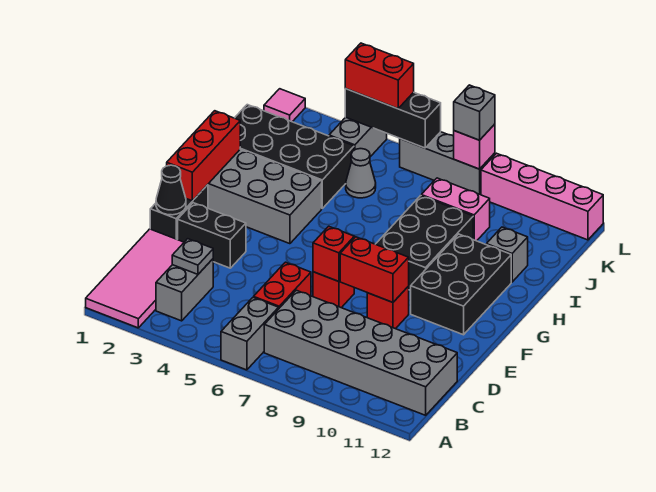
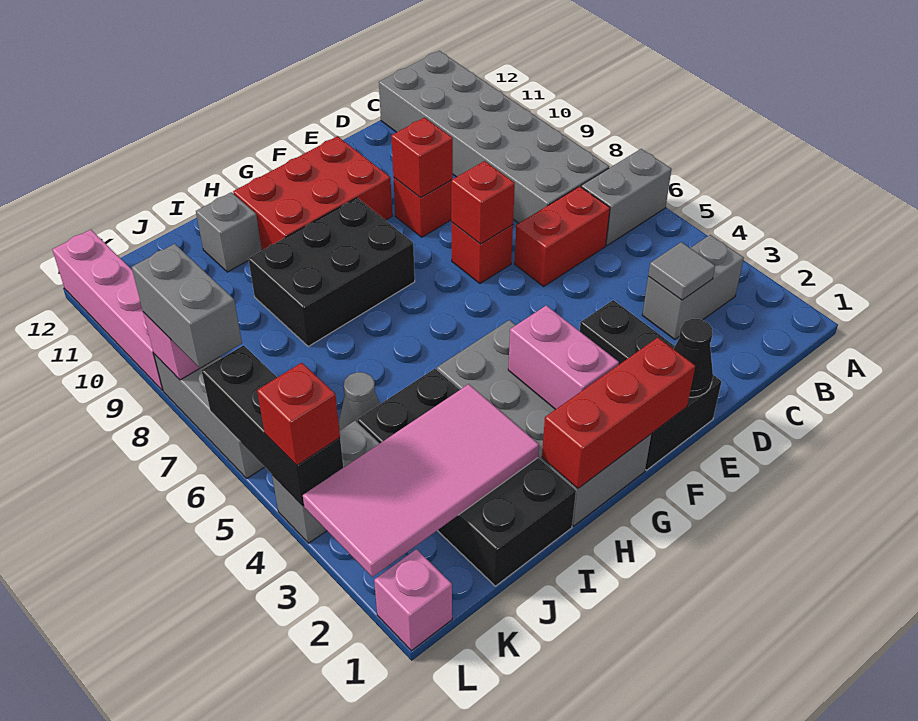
pink 2x4 tile [86,229,184,328] -> pink 2x4 tile moved to [303,384,539,577]
grey 1x1 plate [172,239,213,274] -> grey 1x1 tile [648,242,715,300]
red 1x2 brick [340,237,409,302] -> red 1x1 brick [391,118,453,198]
black 2x3 brick [411,234,511,335] -> red 2x3 brick [233,136,392,250]
pink 1x2 brick [421,178,490,241] -> pink 1x2 brick moved to [508,305,619,409]
pink 1x1 tile [264,89,305,122] -> pink 1x1 brick [374,549,452,651]
red 1x2 brick [345,43,414,109] -> red 1x1 brick [257,363,340,465]
grey 1x1 brick [454,85,495,140] -> grey 1x2 brick [132,244,242,368]

